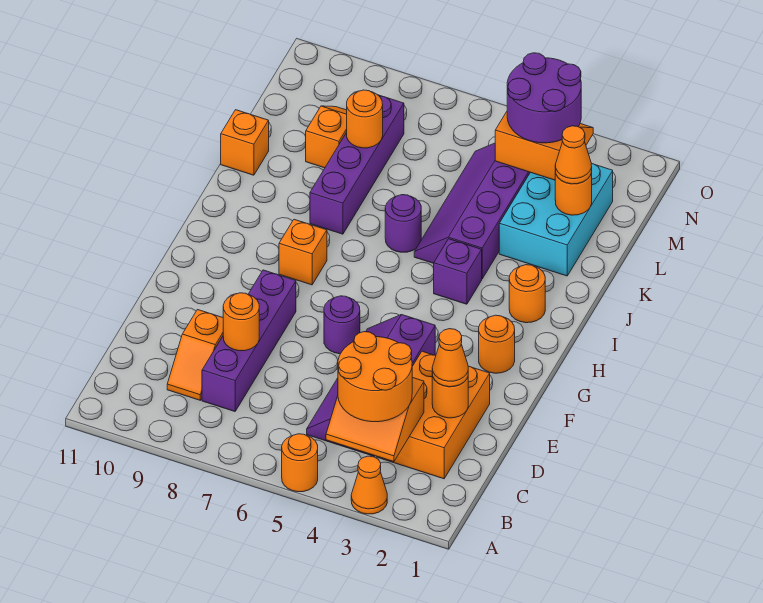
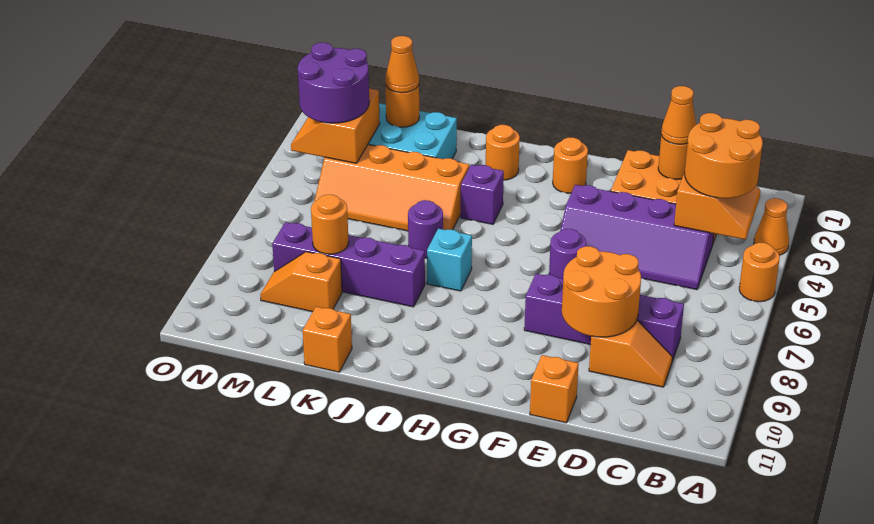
orange 1x1 round brick [223,293,259,351] -> orange 2x2 round brick [562,246,641,337]
orange 1x1 brick [279,219,327,285] -> orange 1x1 brick moved to [530,355,579,423]
none -> cyan 1x1 brick [427,229,472,291]
purple 2x4 slope [414,143,530,279] -> orange 2x4 slope [314,145,469,231]

